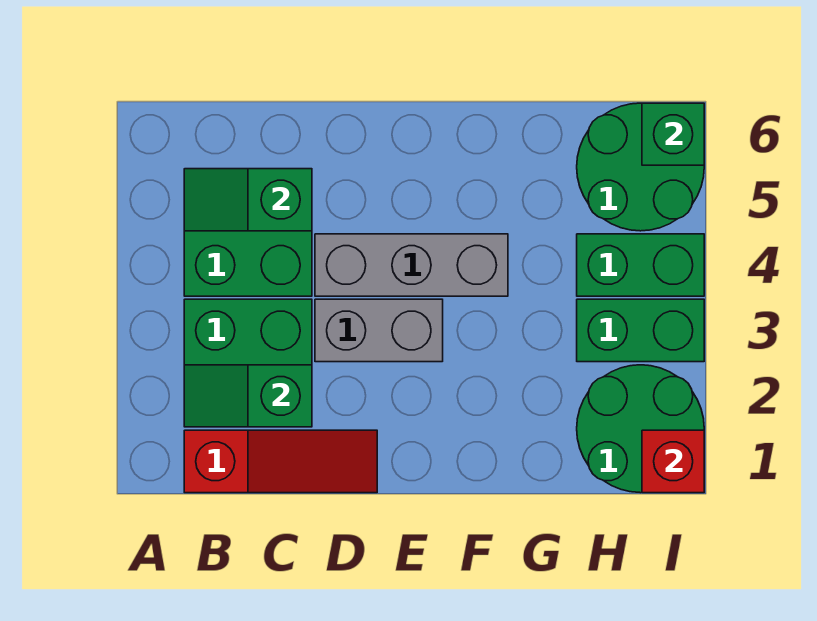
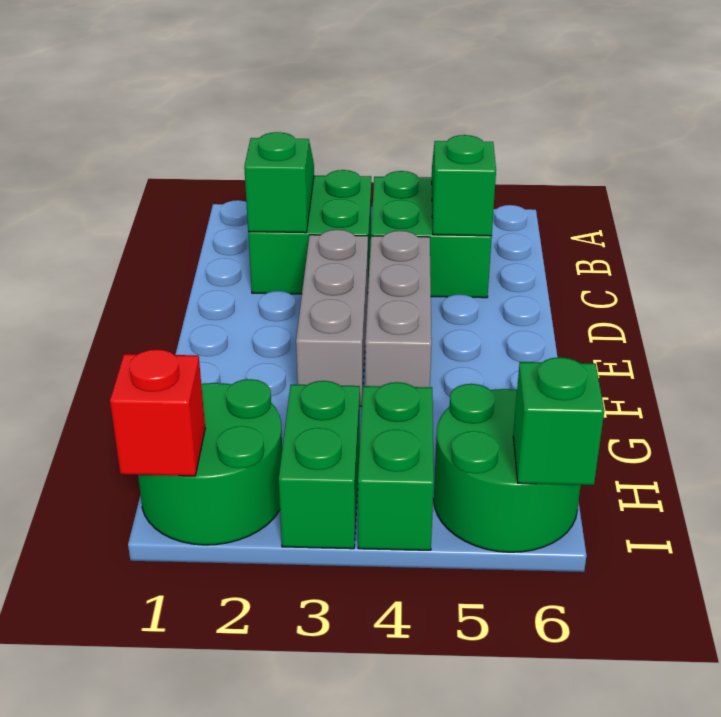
red 1x3 slope [184,430,377,493] -> none
grey 1x2 brick [315,299,443,362] -> grey 1x3 brick [296,230,368,406]

